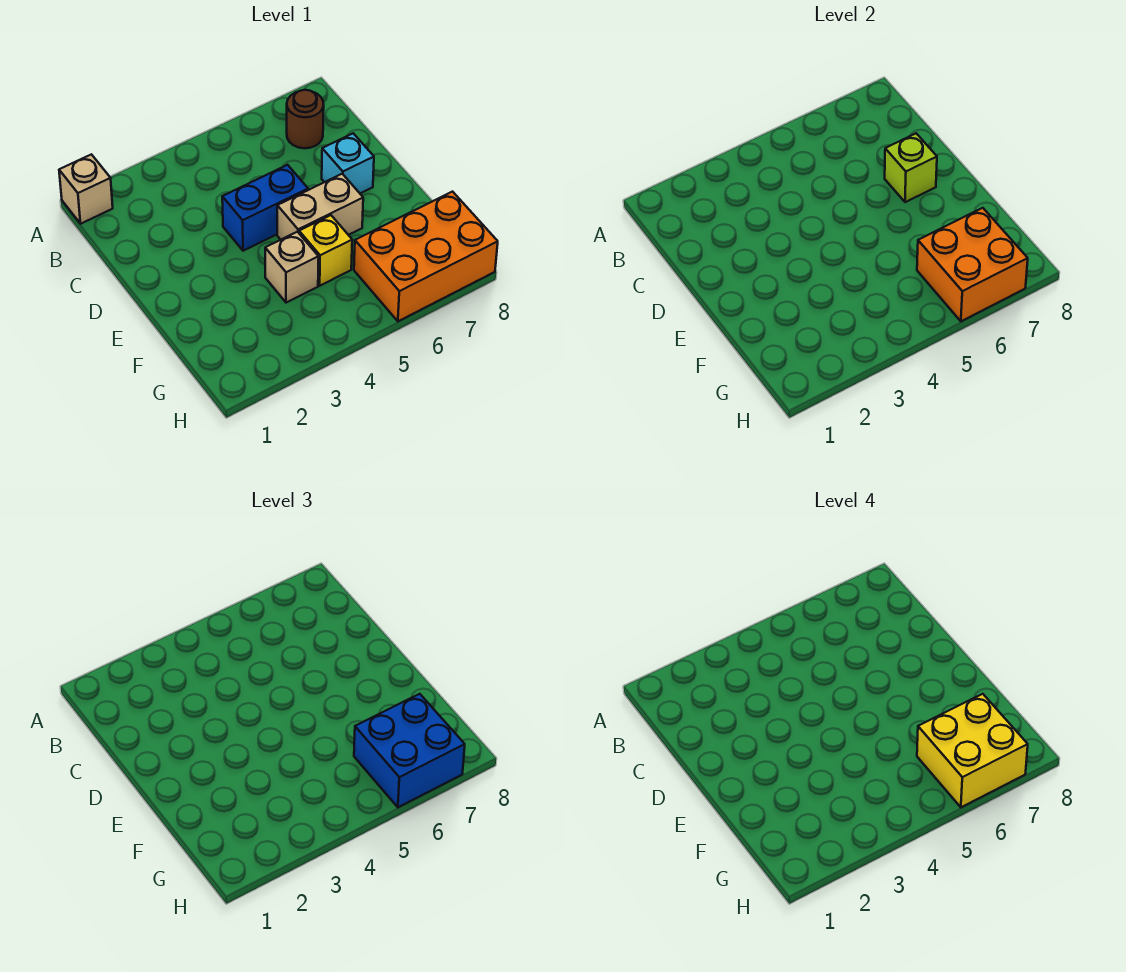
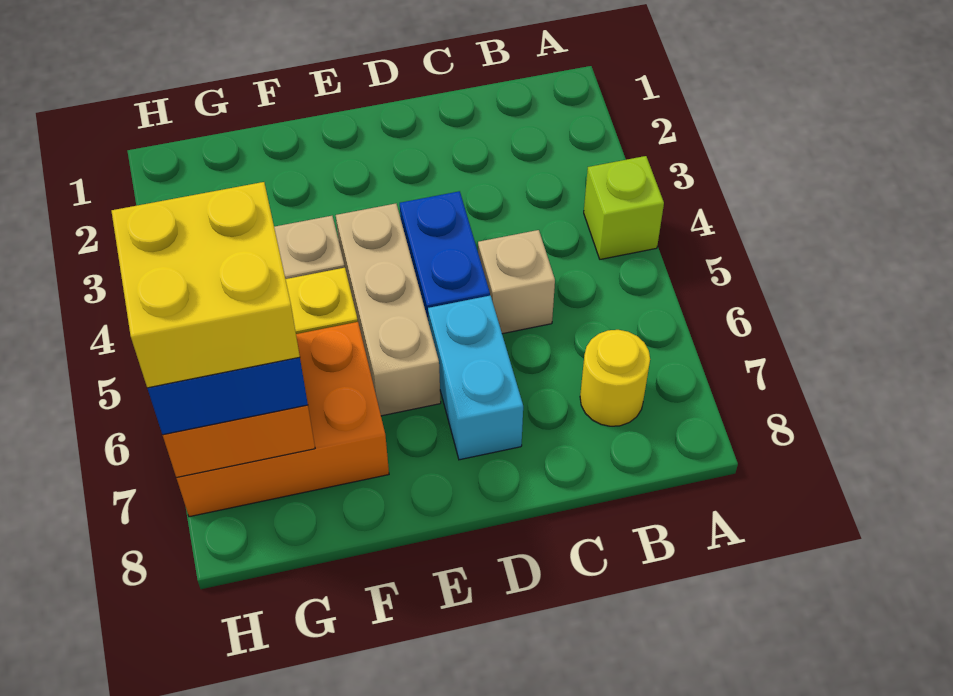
tan 1x1 brick [59,154,113,224] -> tan 1x1 brick moved to [478,230,555,334]
brown 1x1 round brick [287,90,324,148] -> yellow 1x1 round brick [580,330,650,426]
cyan 1x1 brick [322,133,374,193] -> cyan 1x2 brick [428,296,523,460]
lime 1x1 brick [885,133,937,202] -> lime 1x1 brick moved to [584,156,664,259]
tan 1x2 brick [277,174,363,239] -> tan 1x3 brick [336,204,441,416]
orange 2x3 brick [354,192,498,321] -> orange 2x3 brick turned to [176,322,389,517]

